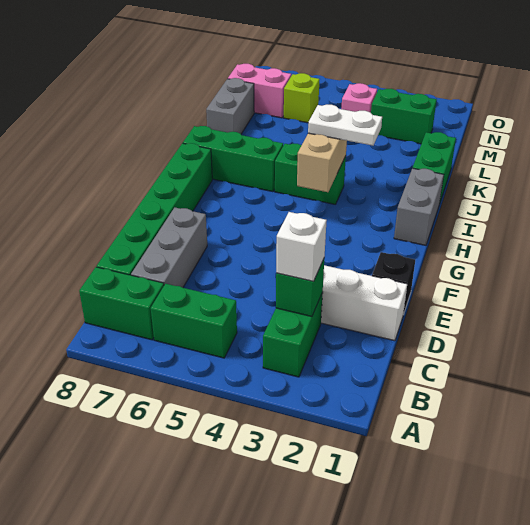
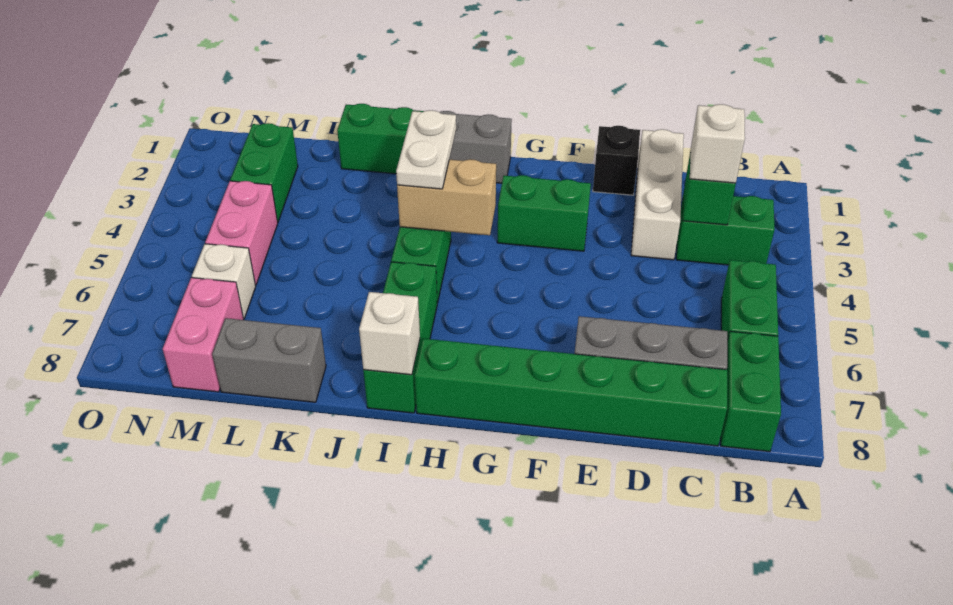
none -> green 1x2 brick [497,175,591,251]
none -> white 1x1 brick [359,292,420,375]
pink 1x1 brick [341,83,377,113] -> pink 1x2 brick [205,181,278,285]
lime 1x1 brick [284,73,320,123] -> white 1x1 brick [192,244,256,319]

